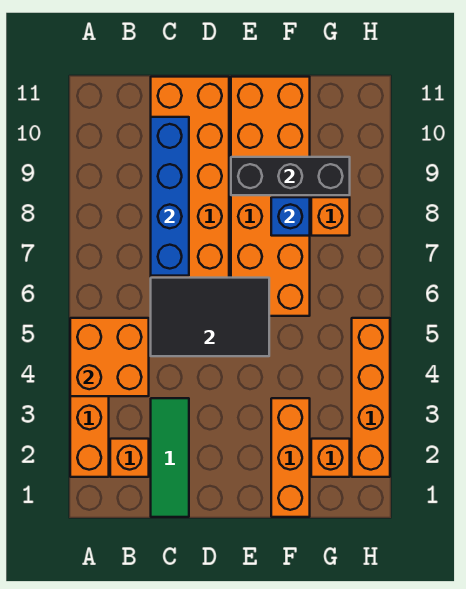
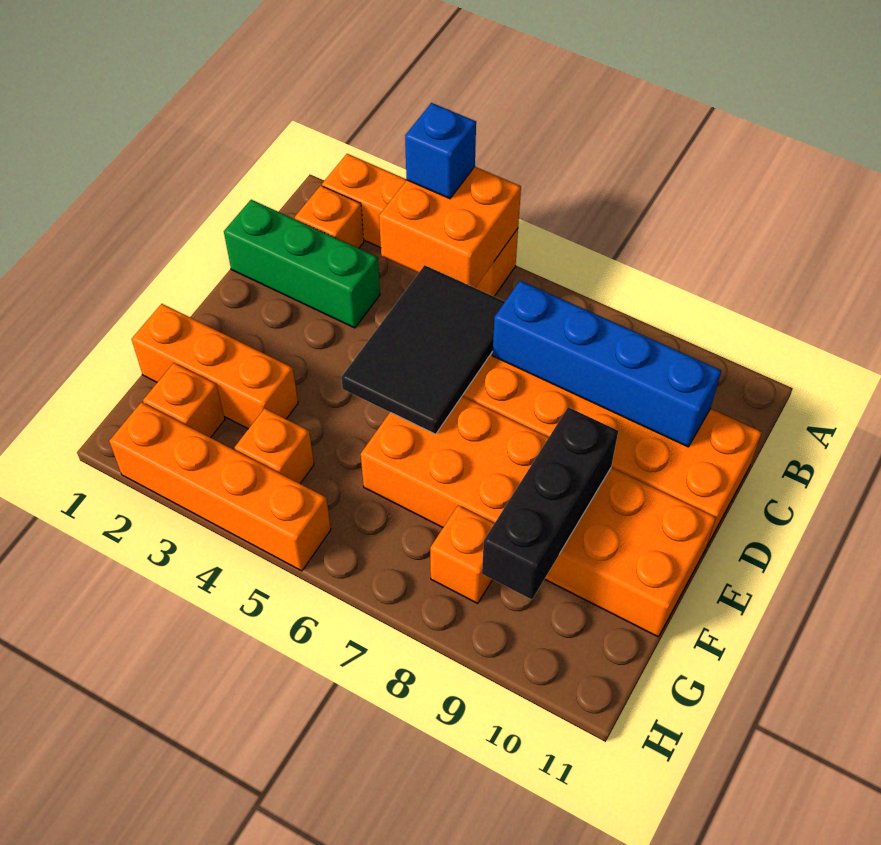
green 1x3 tile [151,398,189,517] -> green 1x3 brick [224,200,380,328]
blue 1x1 brick [271,197,310,236] -> blue 1x1 brick moved to [405,103,476,199]
none -> orange 1x1 brick [235,408,314,484]

